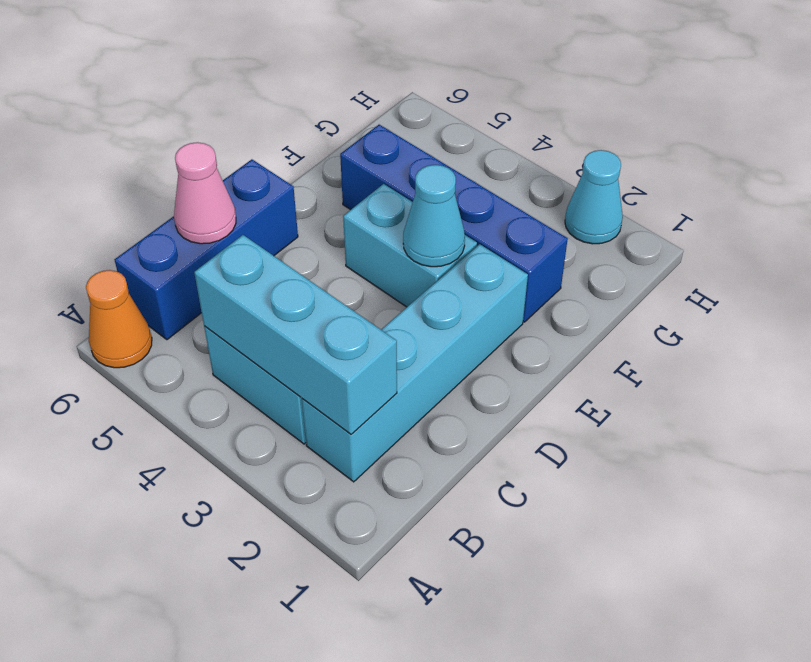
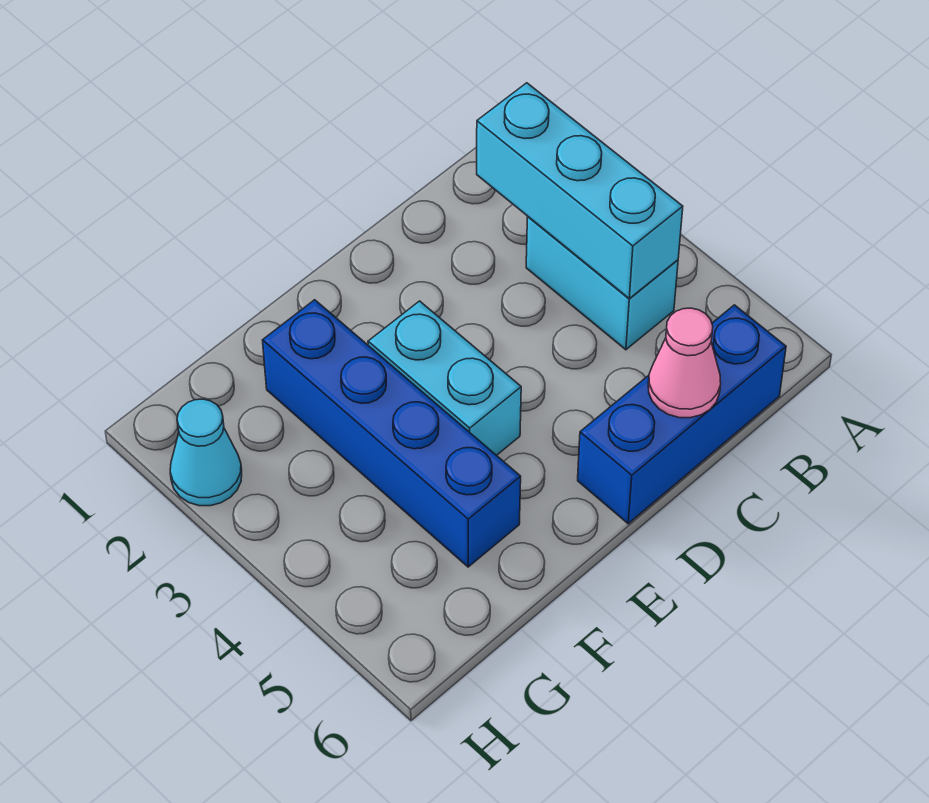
orange 1x1 cone [86,270,152,368] -> none
cyan 1x4 brick [302,244,528,482] -> none
cyan 1x1 cone [403,165,465,267] -> none

